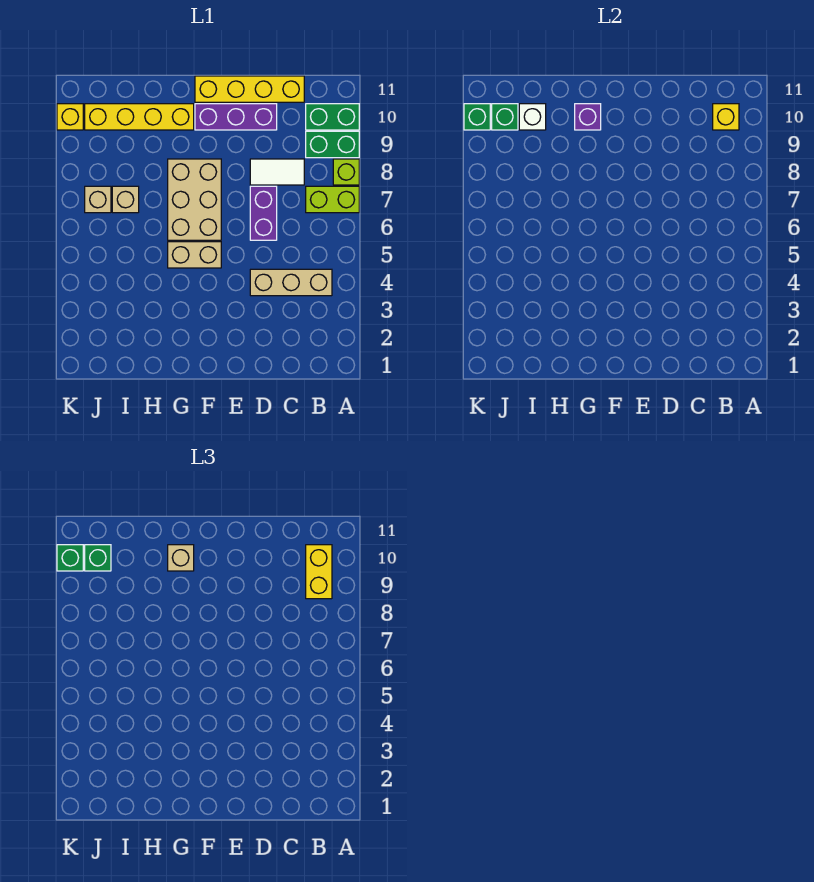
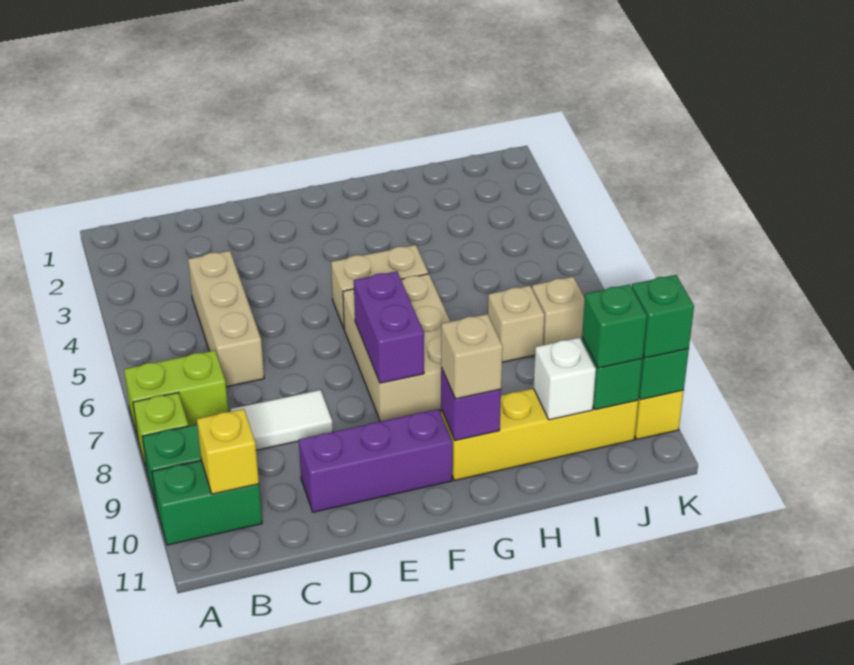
tan 1x3 brick [250,269,332,296] -> tan 1x3 brick turned to [188,251,264,387]
yellow 1x2 brick [306,545,332,599] -> none
yellow 1x4 brick [195,76,304,102] -> none
purple 1x2 brick [250,186,277,240] -> purple 1x2 brick moved to [354,271,424,383]

